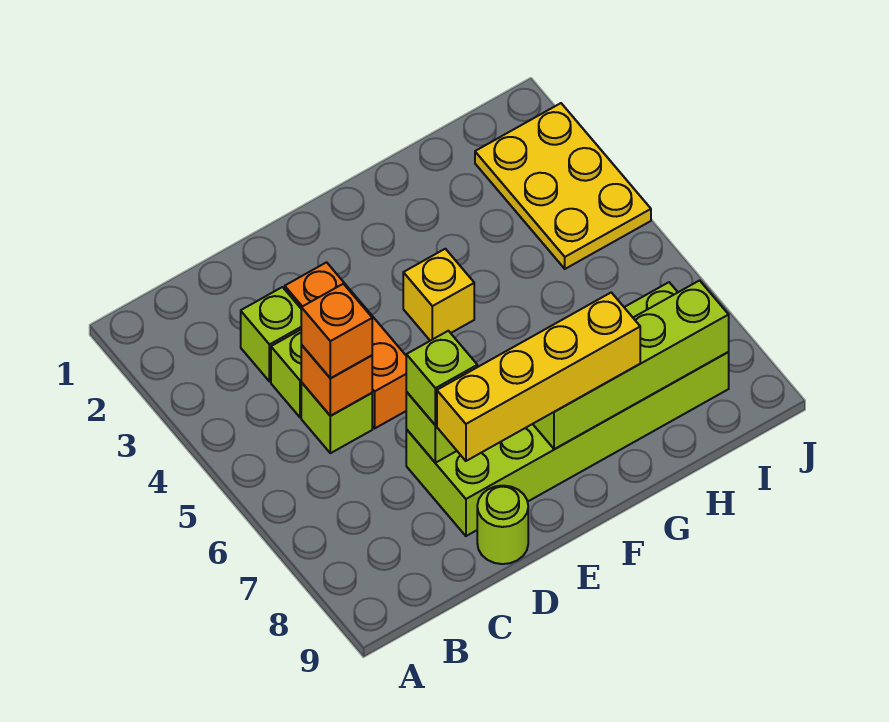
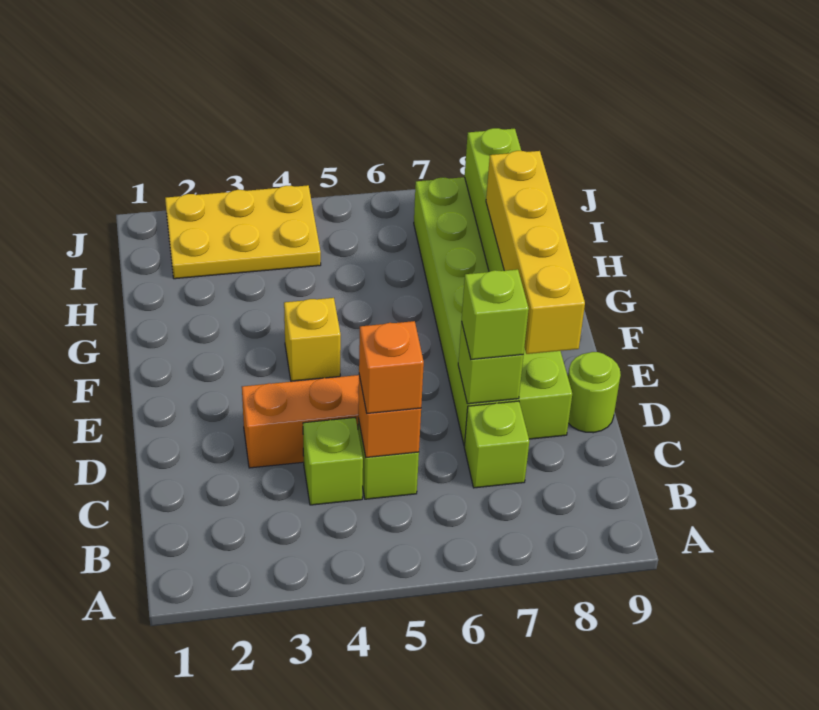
lime 1x1 brick [241,287,301,382] -> lime 1x1 brick moved to [464,401,529,488]

